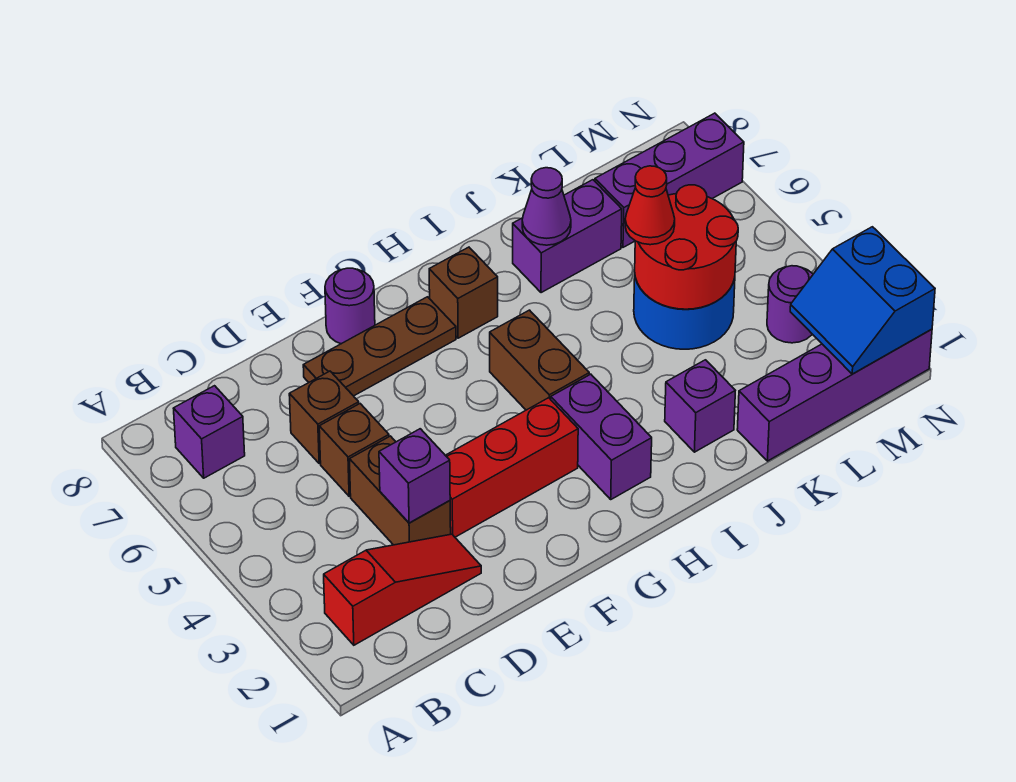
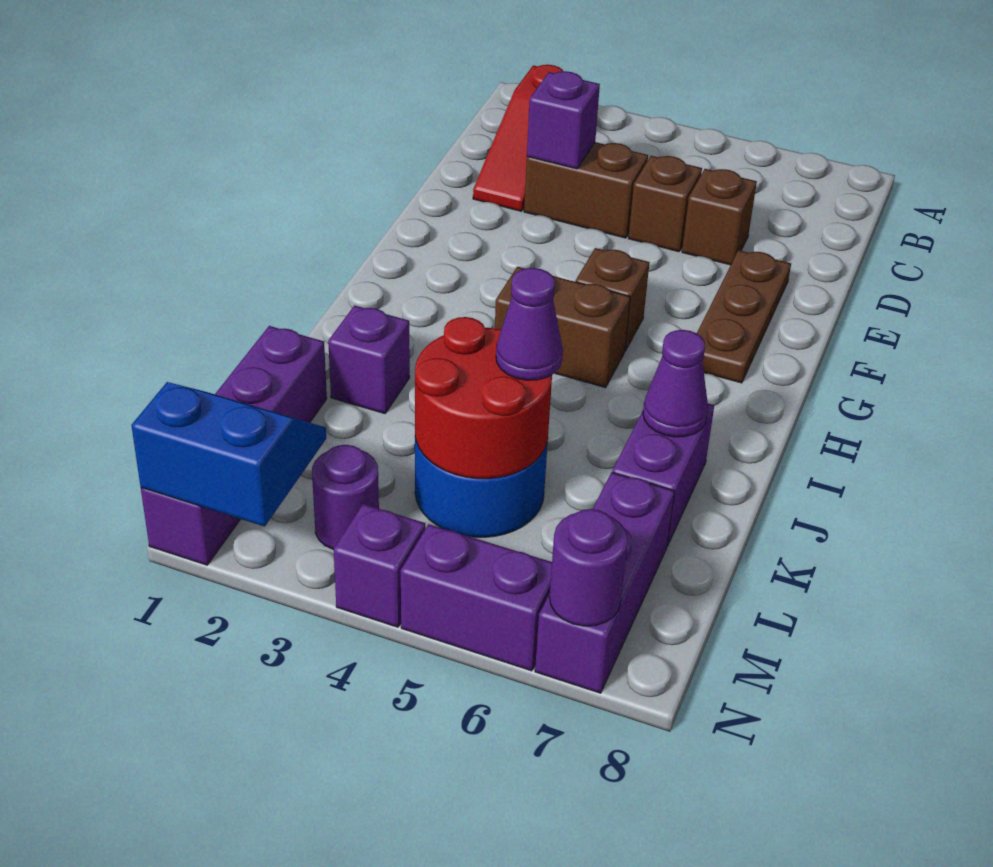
purple 1x1 brick [173,386,245,478] -> purple 1x1 brick moved to [334,504,425,627]
red 1x3 brick [445,398,578,537] -> none
purple 1x1 round brick [325,268,375,344] -> purple 1x1 round brick moved to [549,509,628,626]
purple 1x2 brick [551,374,652,499] -> purple 1x2 brick moved to [401,524,552,671]
brown 1x1 brick [429,247,498,338] -> brown 1x1 brick moved to [576,248,650,351]
red 1x1 cone [625,166,675,245] -> purple 1x1 cone [496,268,563,380]

